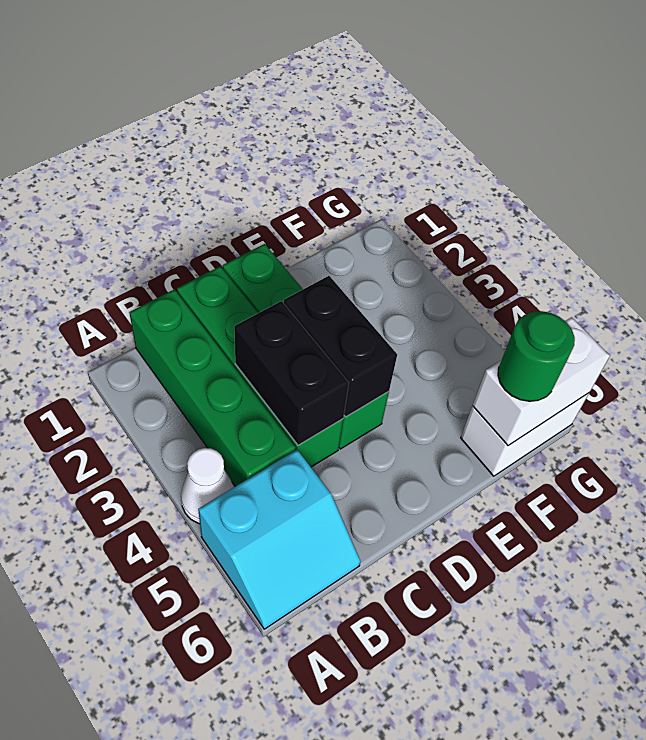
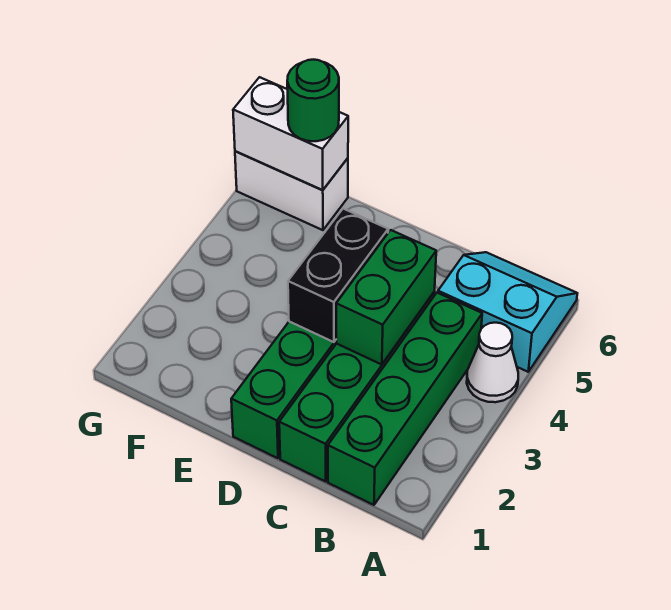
black 1x2 brick [234,301,349,445] -> green 1x2 brick [336,230,436,365]

